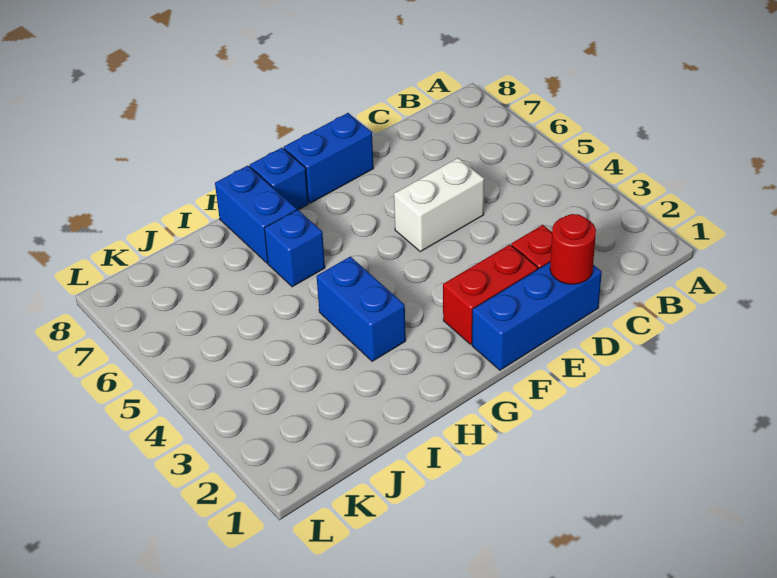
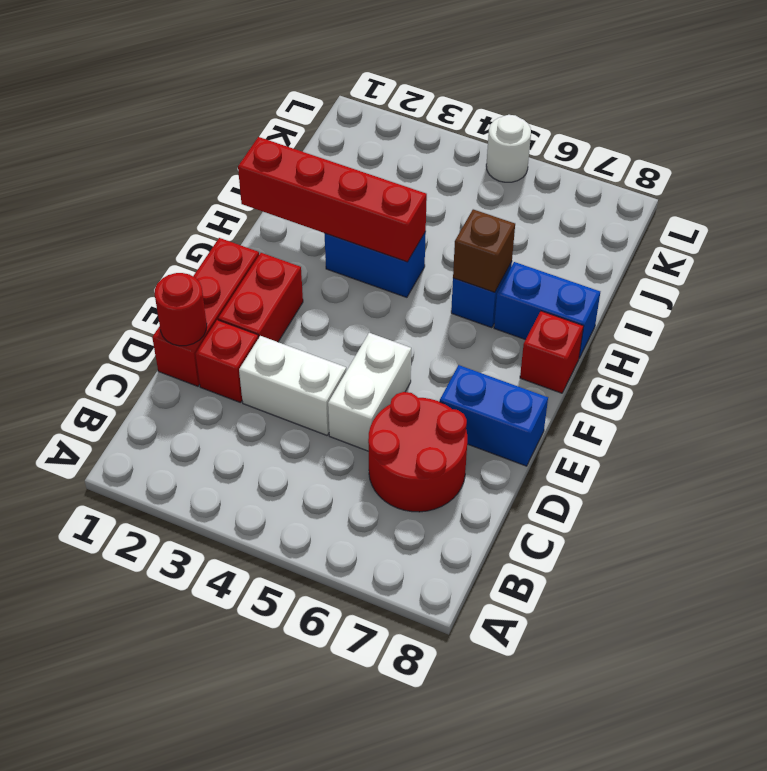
none -> red 2x2 round brick [368,392,467,512]
blue 1x3 brick [472,262,602,370] -> red 1x3 brick [152,238,259,386]
none -> white 1x2 brick [239,336,346,435]
blue 1x2 brick [284,113,374,203] -> blue 1x2 brick turned to [440,365,548,466]
blue 1x1 brick [250,148,308,210] -> red 1x1 brick [520,311,583,393]
none -> red 1x4 brick [238,137,427,262]
none -> brown 1x1 brick [453,209,515,292]
none -> white 1x1 round brick [486,115,531,182]

